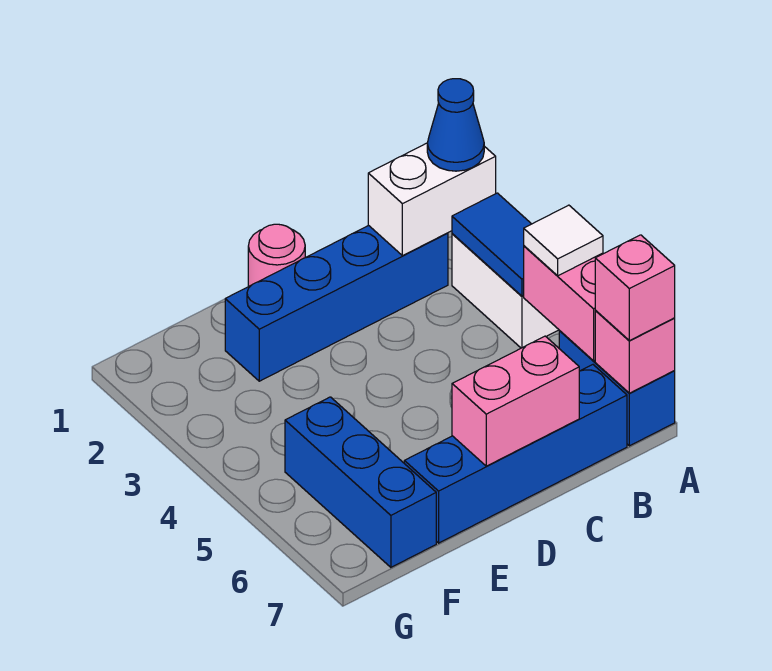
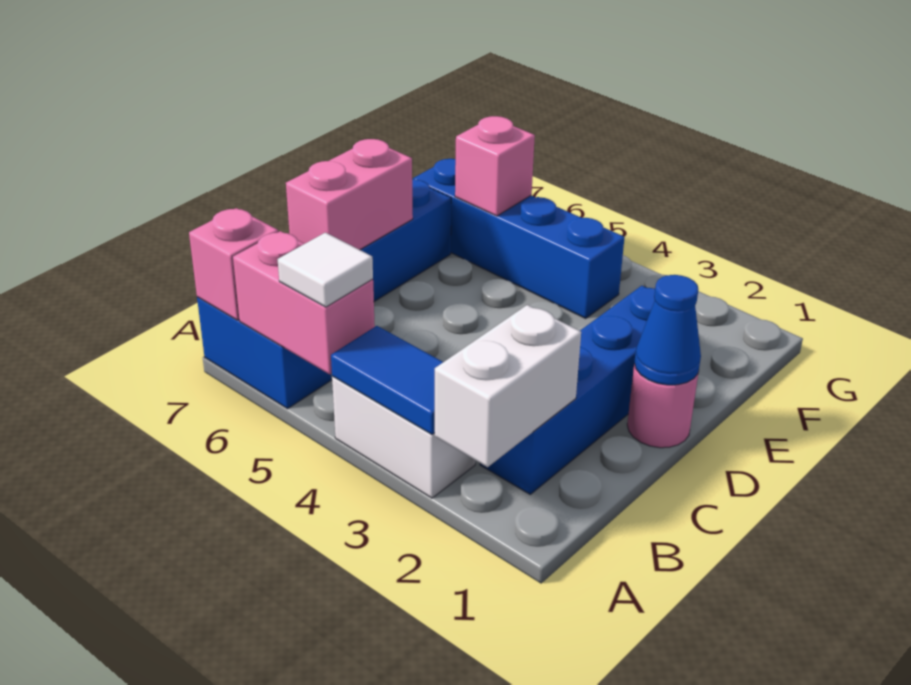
blue 1x1 cone [427,79,484,171] -> blue 1x1 cone moved to [634,275,701,385]
pink 1x1 brick [595,235,675,341] -> pink 1x1 brick moved to [455,116,535,216]
blue 1x3 brick [285,397,436,567] -> blue 1x4 brick [413,159,625,318]

